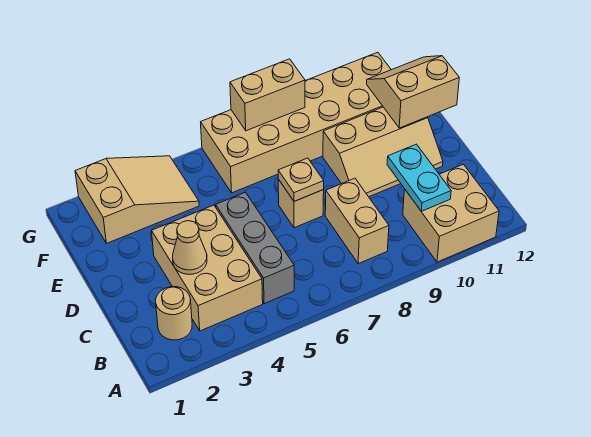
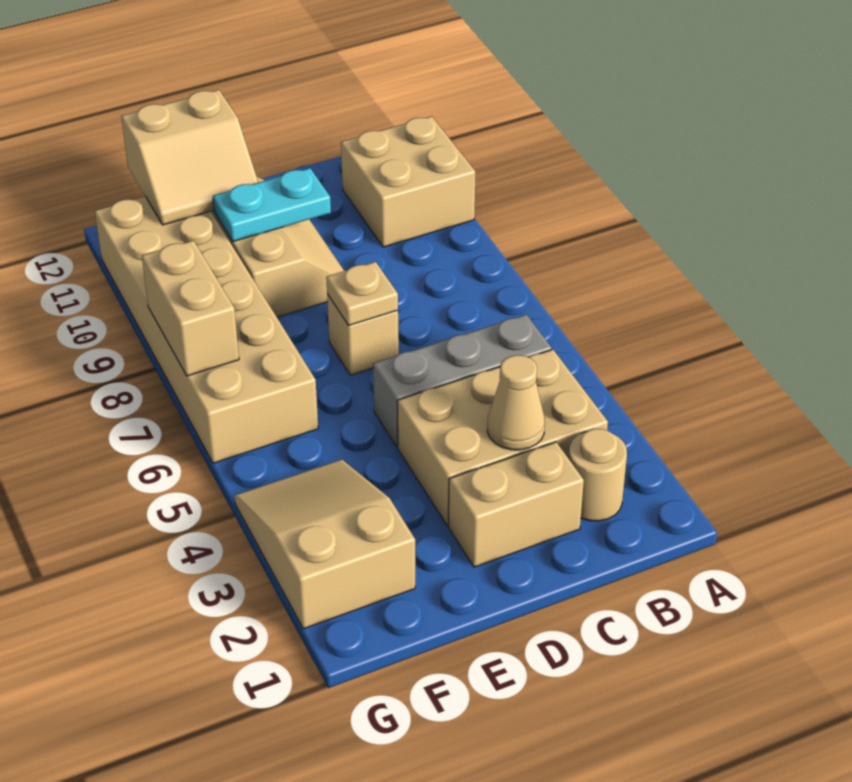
tan 1x2 brick [325,178,389,264] -> tan 1x2 brick moved to [449,442,584,567]
cyan 1x2 plate [387,144,451,211] -> cyan 1x2 plate moved to [213,168,331,241]
tan 2x2 slope [367,56,459,128] -> tan 2x2 slope turned to [121,90,259,225]

